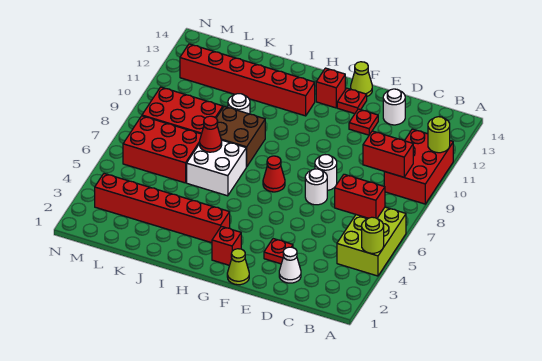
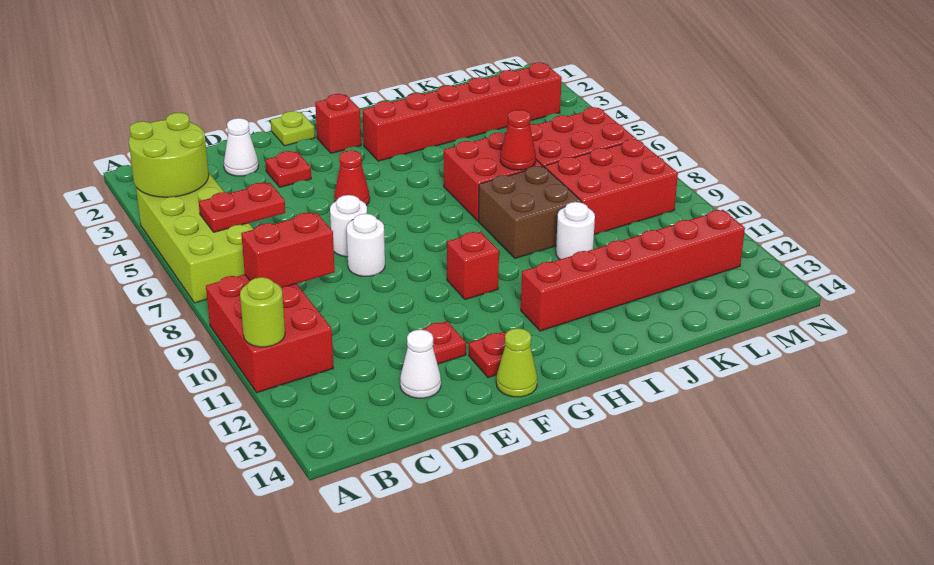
lime 2x3 brick [337,207,406,276] -> lime 2x4 brick [136,172,254,303]
lime 1x1 round brick [362,217,384,253] -> lime 2x2 round brick [129,113,209,197]
red 1x2 brick [335,174,385,218] -> red 1x2 plate [199,183,285,232]
white 1x1 round brick [383,89,405,125] -> white 1x1 cone [400,330,441,398]
lime 1x1 cone [227,249,249,285] -> lime 1x1 plate [271,111,315,146]
red 1x1 cone [263,156,285,192] -> red 1x1 cone moved to [334,150,370,205]
red 1x1 brick [316,68,345,108] -> red 1x1 brick moved to [447,232,499,300]
white 2x2 brick [187,140,246,196] -> red 2x2 brick [444,132,542,221]

